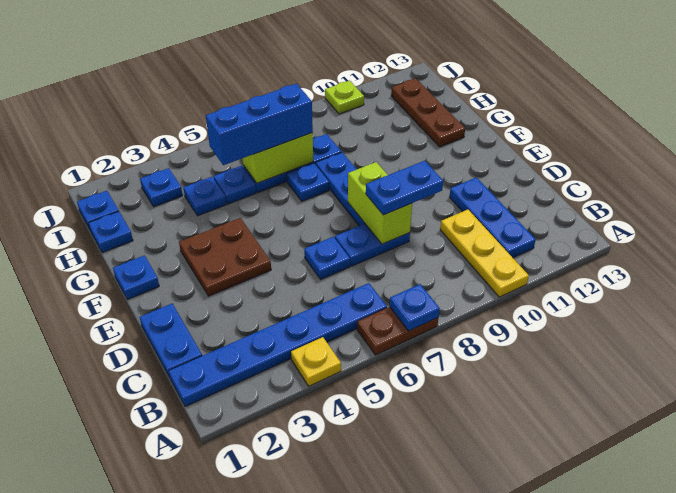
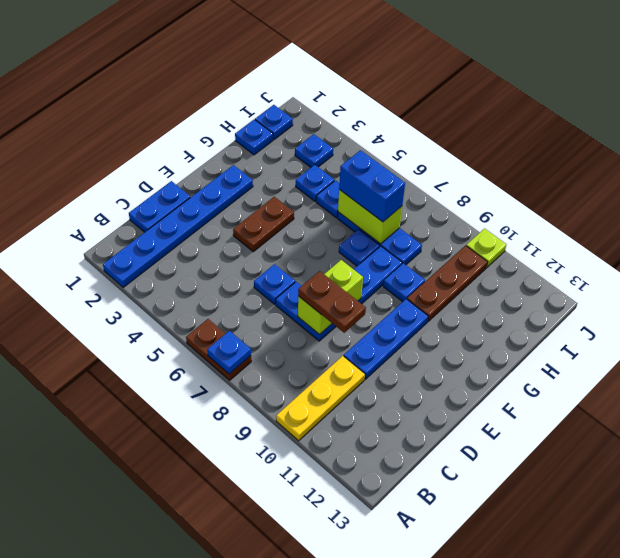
yellow 1x1 plate [291,337,341,386] -> none
blue 1x6 plate [169,283,387,407] -> blue 1x6 plate turned to [103,165,253,287]
blue 1x3 plate [450,177,536,258] -> blue 1x3 plate moved to [344,299,428,379]
blue 1x2 plate [366,161,443,215] -> brown 1x2 plate [298,271,366,333]
brown 2x2 plate [179,218,271,296] -> brown 1x2 plate [233,197,294,252]
blue 1x1 plate [113,255,159,299] -> blue 1x1 plate moved to [383,263,425,302]
brown 1x3 plate [391,78,465,147] -> brown 1x3 plate moved to [407,246,488,321]
blue 1x3 brick [206,84,313,165] -> blue 1x2 brick [339,150,405,222]

